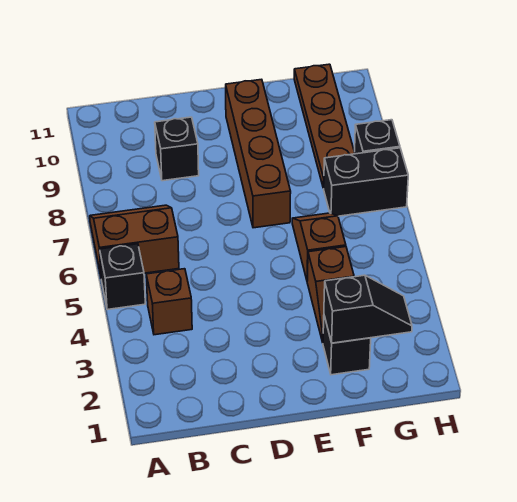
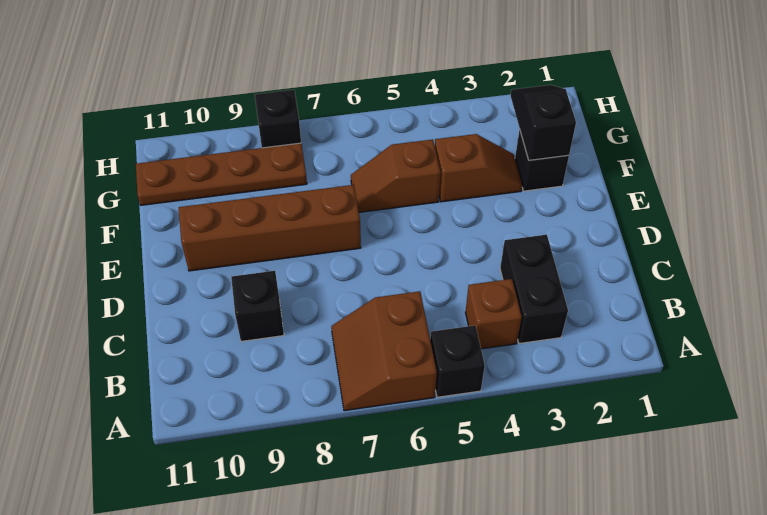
black 1x2 brick [324,148,408,216] -> black 1x2 brick moved to [500,235,568,343]

